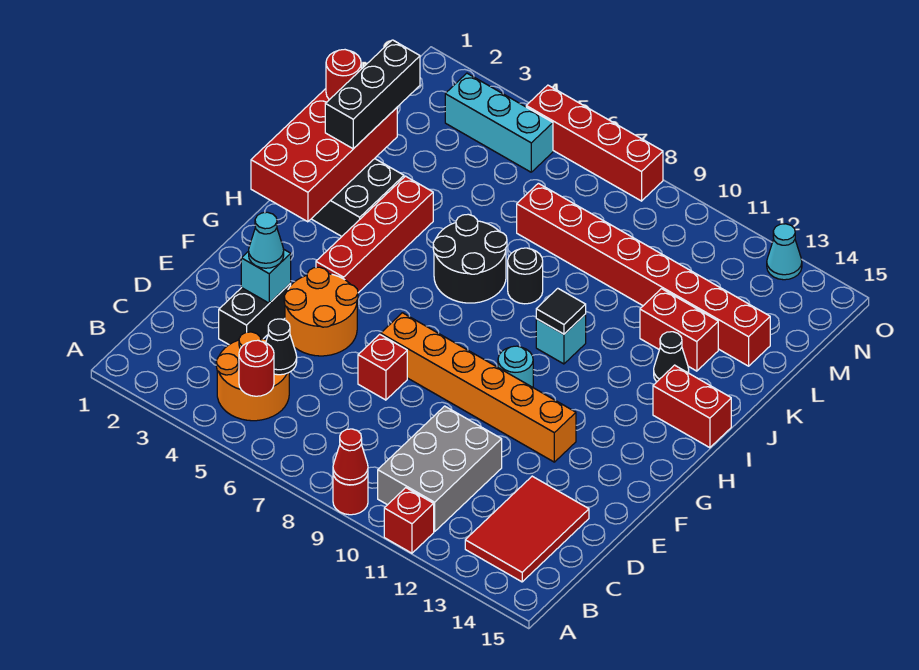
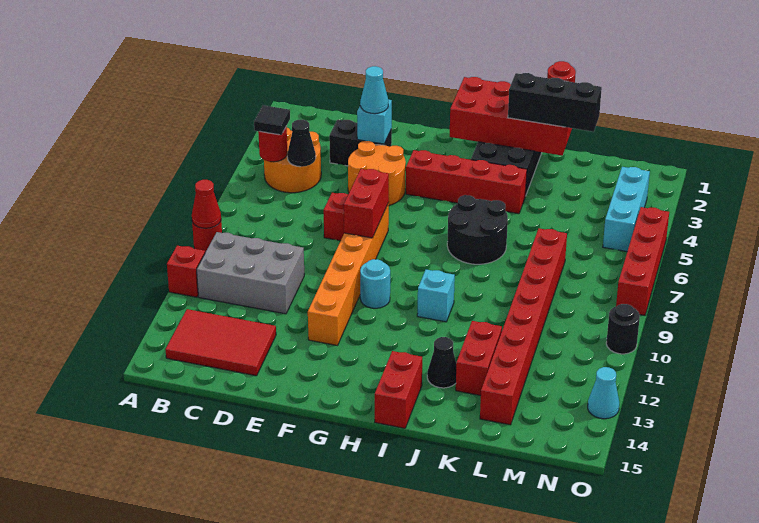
none -> red 1x2 brick [344,169,389,238]
black 1x1 tile [536,288,586,334] -> black 1x1 tile moved to [254,105,290,135]
black 1x1 round brick [508,248,543,304] -> black 1x1 round brick moved to [606,304,640,354]

